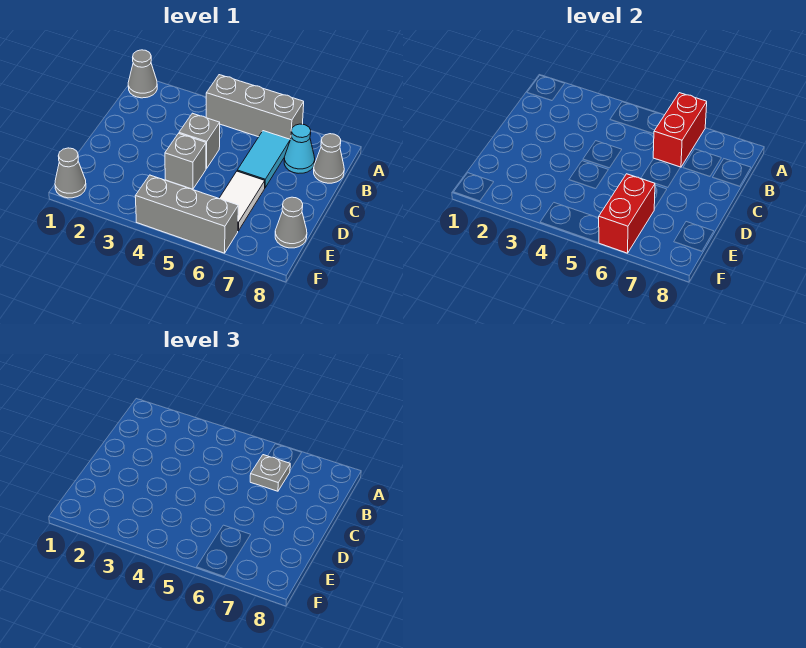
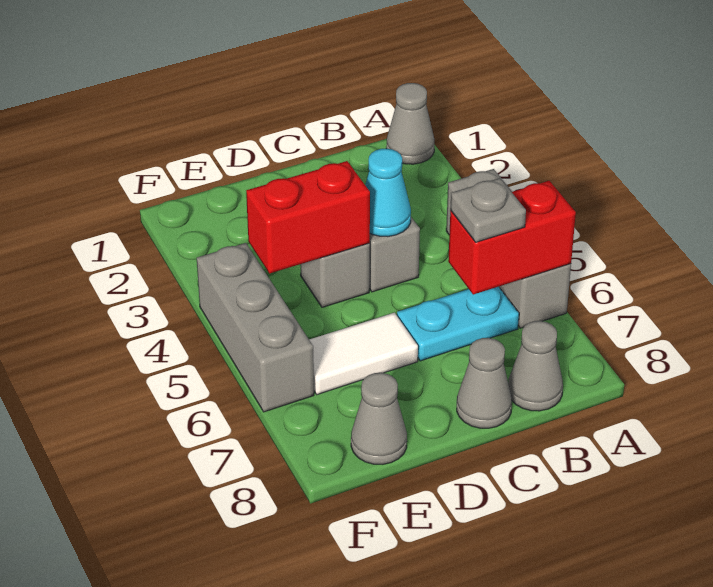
cyan 1x2 tile [237,131,290,188] -> cyan 1x2 plate [397,287,519,361]
cyan 1x1 cone [284,124,315,173] -> cyan 1x1 cone moved to [365,149,411,237]
red 1x2 brick [599,174,655,253] -> red 1x2 brick moved to [246,161,370,273]
grey 1x1 cone [55,148,86,198] -> grey 1x1 cone moved to [457,338,512,428]

